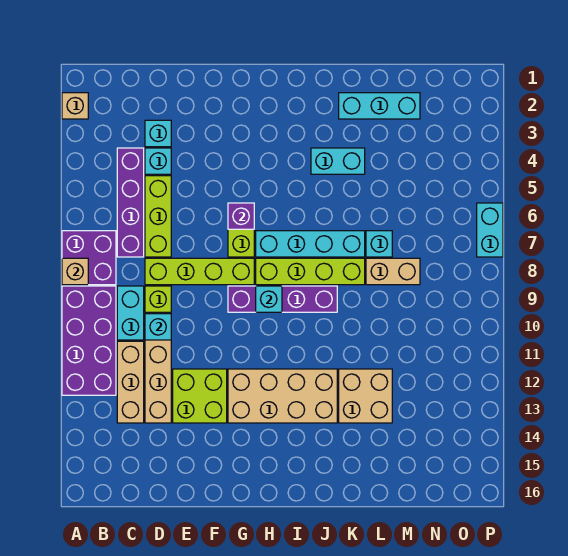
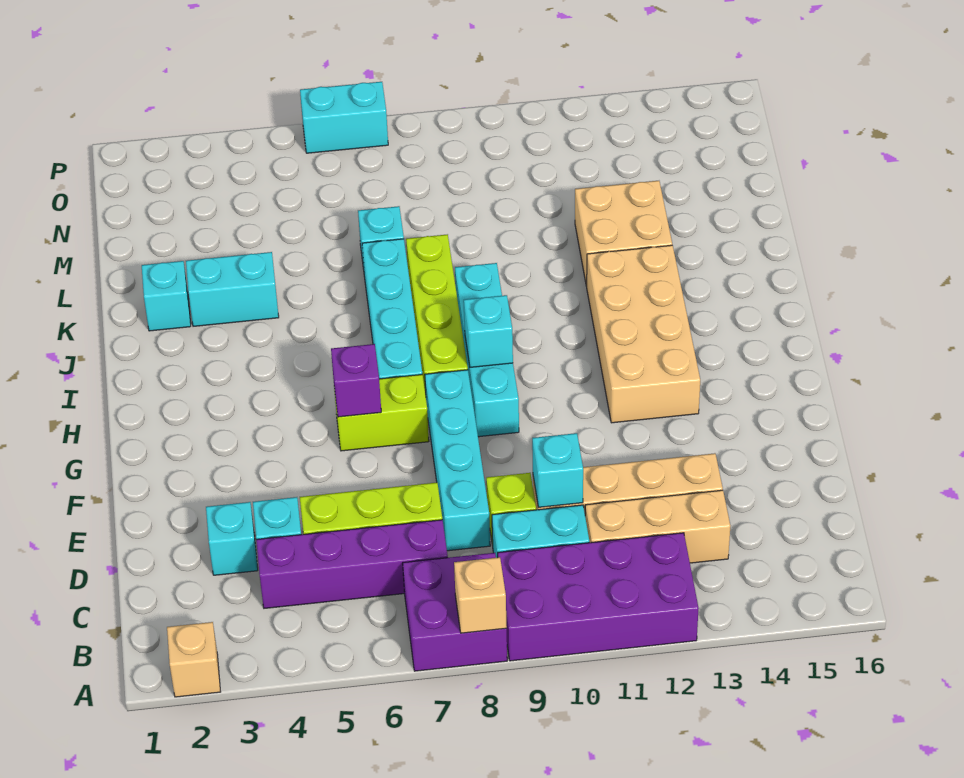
lime 1x4 brick [145,258,254,285] -> cyan 1x4 brick [425,370,490,551]
lime 2x2 brick [173,369,227,423] -> none
purple 1x4 brick [228,286,337,312] -> cyan 1x4 brick [455,263,519,437]
cyan 1x2 brick [311,148,365,174] -> cyan 1x2 brick turned to [186,252,279,326]
cyan 1x3 brick [339,93,420,119] -> cyan 1x1 brick [142,261,191,331]
tan 1x2 brick [366,258,420,285] -> none

